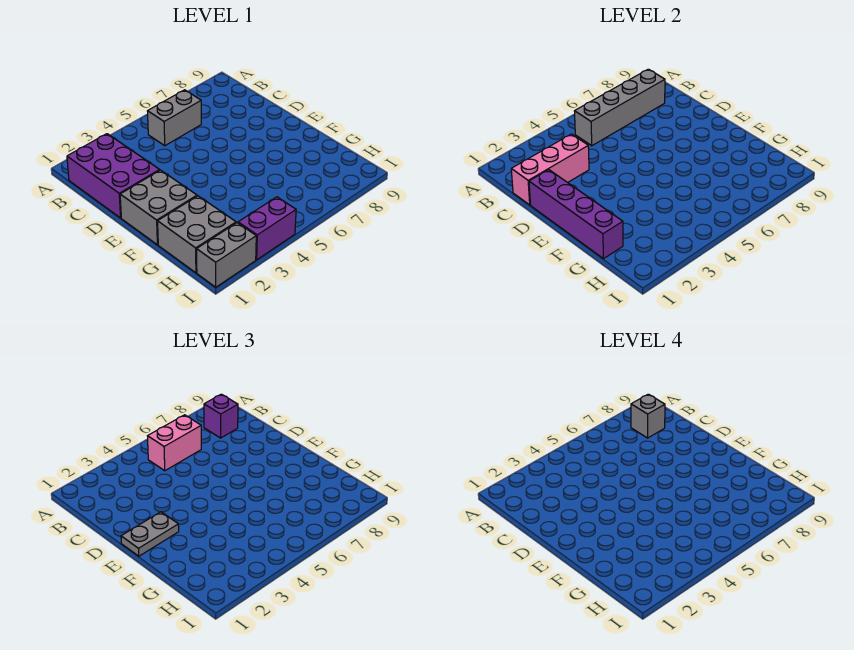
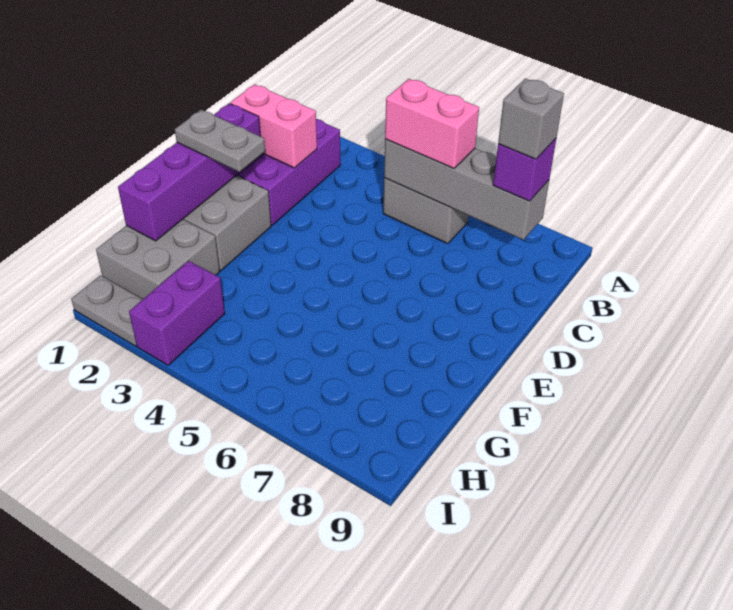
pink 1x3 brick [511,134,589,205] -> pink 1x2 brick [231,84,317,168]
grey 1x2 brick [197,223,256,287] -> grey 1x2 plate [71,275,143,346]
purple 1x2 brick [238,197,296,260] -> purple 1x2 brick turned to [129,261,225,365]

